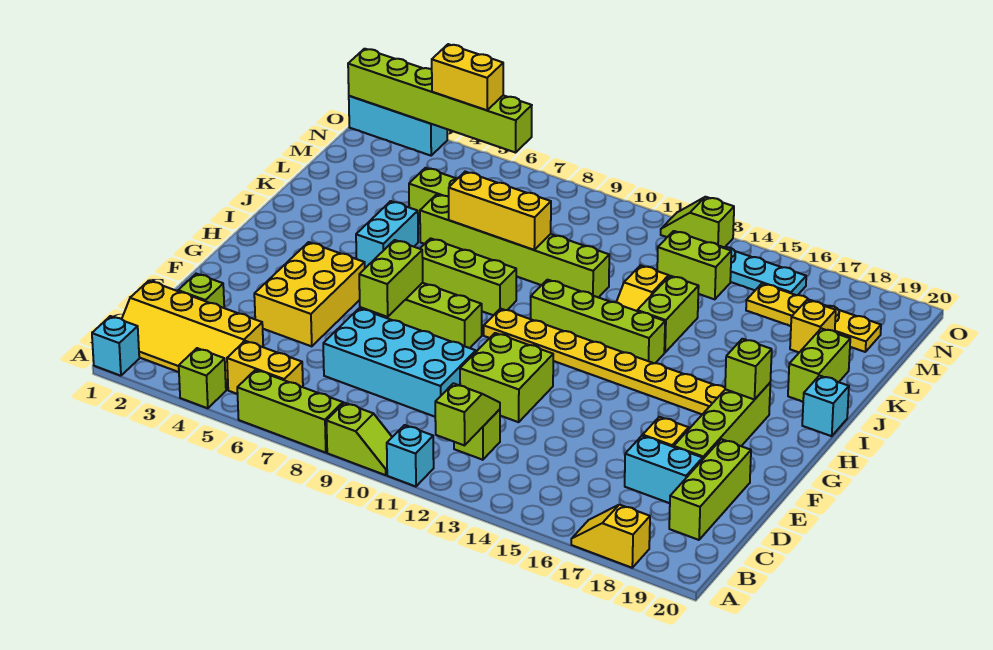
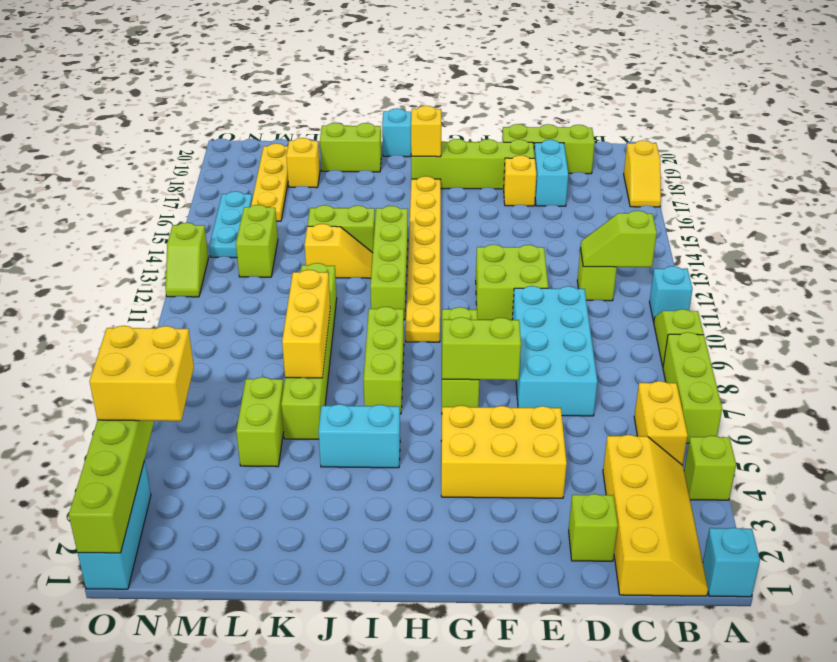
lime 1x1 brick [725,339,772,400] -> yellow 1x1 brick [411,106,441,157]
yellow 1x2 brick [432,44,503,110] -> yellow 2x2 brick [90,326,194,421]

